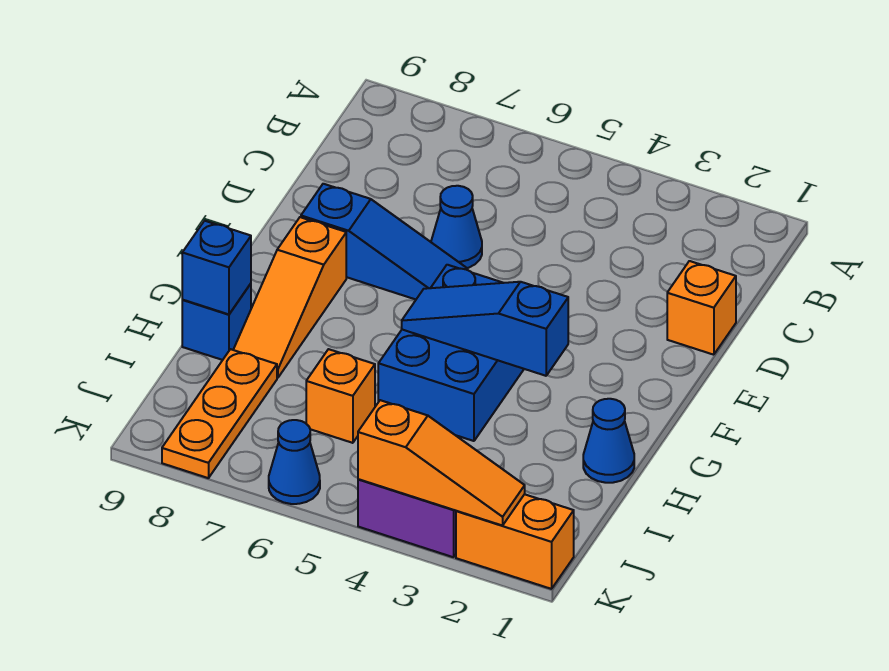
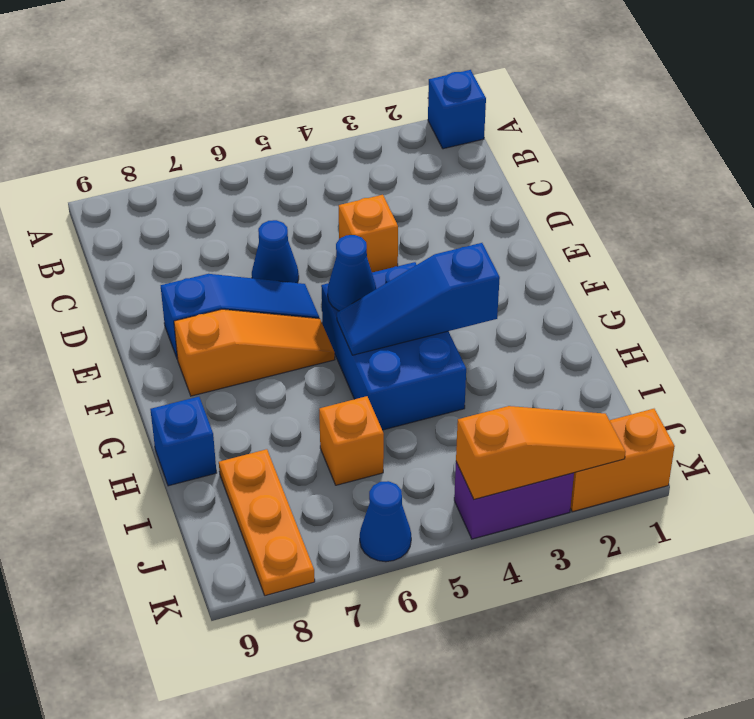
orange 1x1 brick [667,261,736,355] -> orange 1x1 brick moved to [339,195,398,272]
orange 1x3 slope [233,217,346,378] -> orange 1x3 slope turned to [174,309,335,396]
blue 1x1 cone [583,399,634,483] -> blue 1x1 cone moved to [328,235,376,311]
blue 1x1 brick [182,221,251,314] -> blue 1x1 brick moved to [428,70,486,149]

